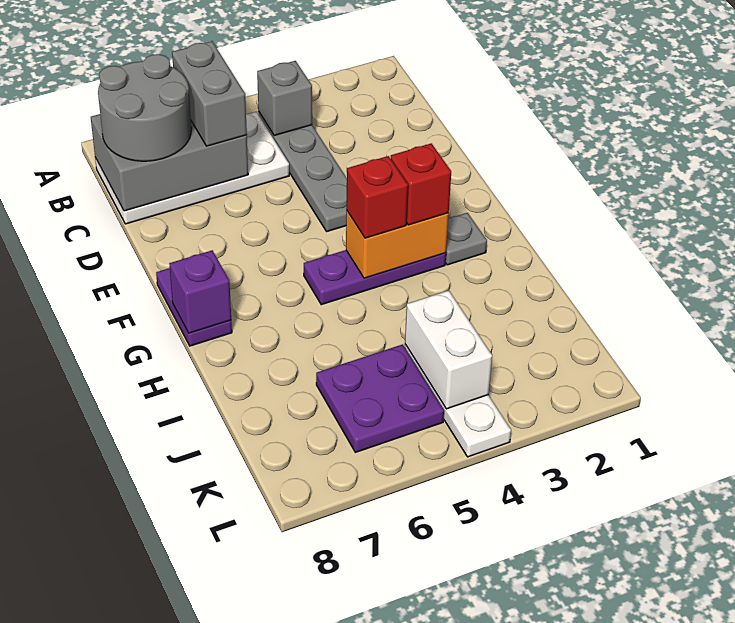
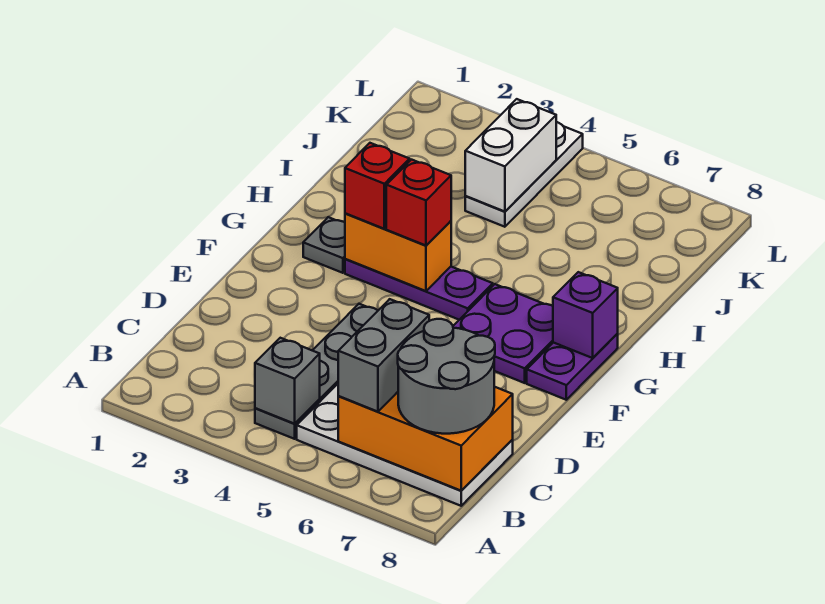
grey 2x3 brick [91,114,248,211] -> orange 2x3 brick [338,387,513,491]
purple 2x2 plate [316,344,444,453] -> purple 2x2 plate moved to [453,284,553,383]

